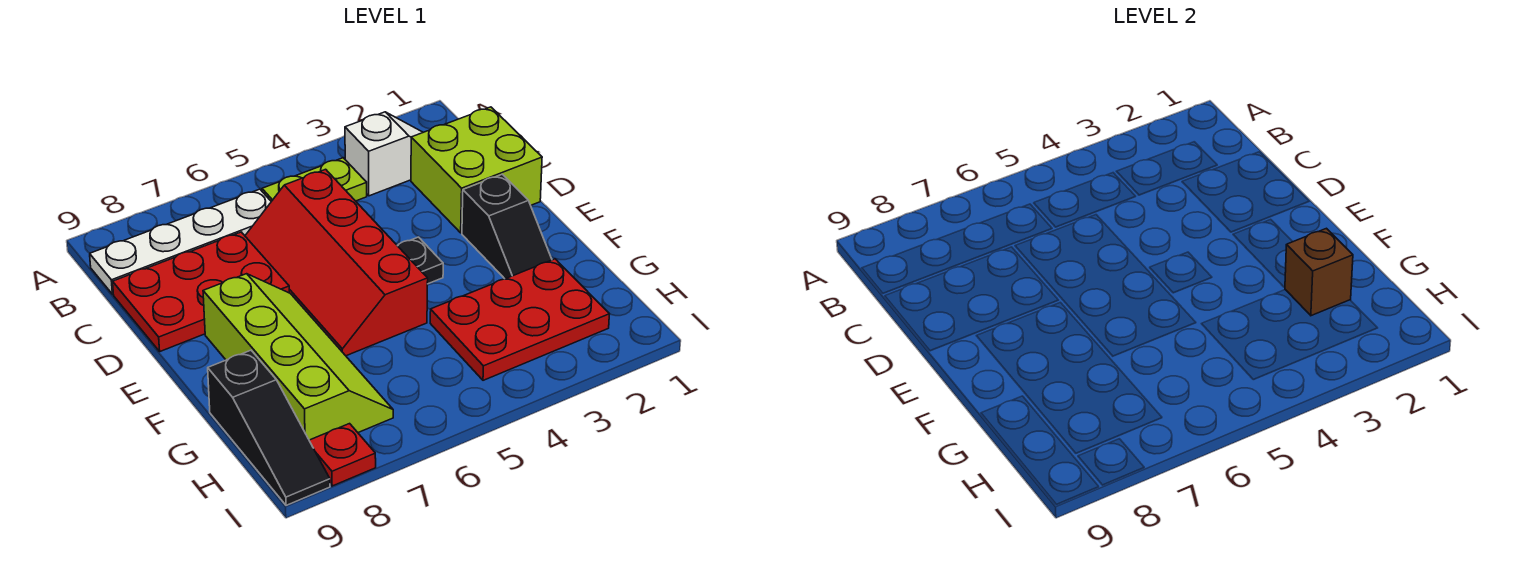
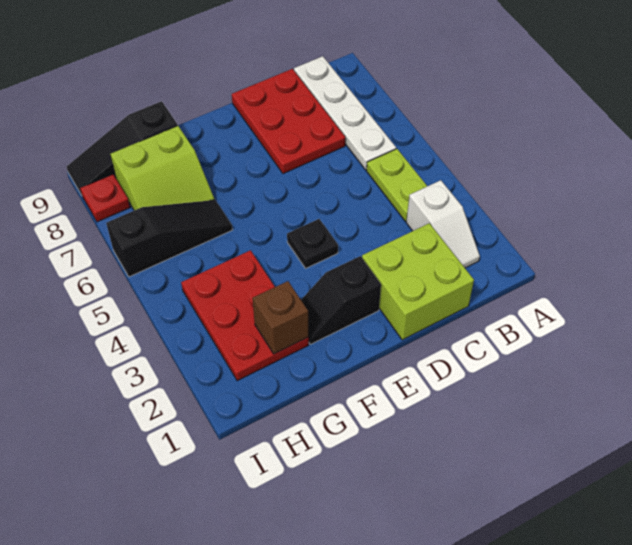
red 2x4 slope [245,169,428,356] -> none
lime 2x4 slope [203,274,393,440] -> lime 2x2 slope [111,126,215,210]
none -> black 1x3 slope [106,200,232,277]

